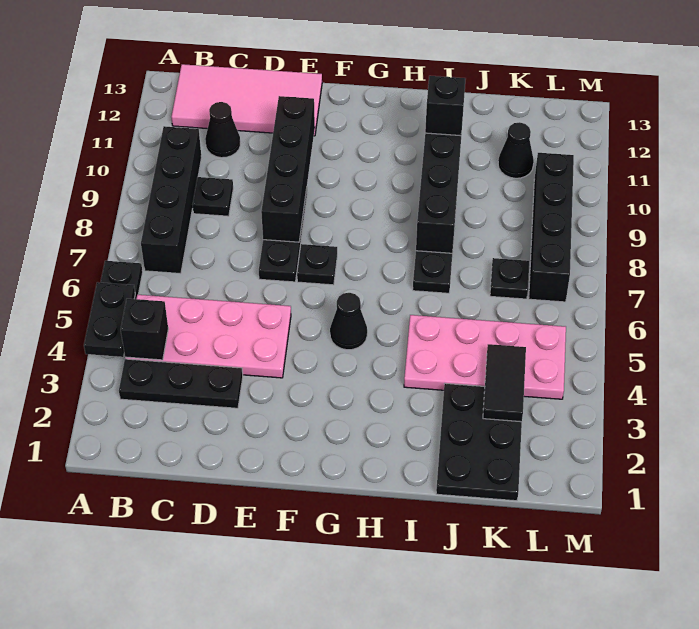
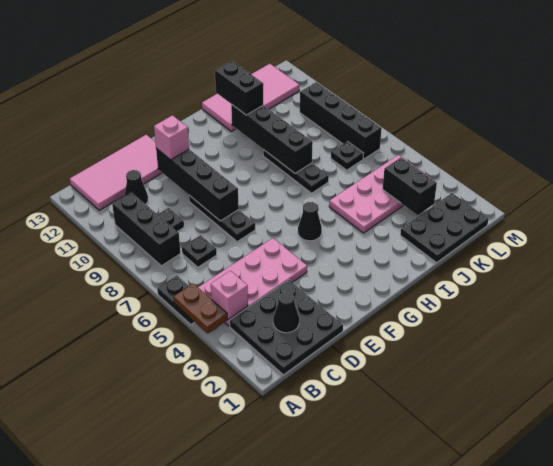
black 1x2 plate [84,282,135,357] -> brown 1x2 plate [173,284,227,333]
black 1x3 plate [119,359,243,408] -> black 3x3 plate [229,280,343,375]
black 1x1 brick [121,299,168,360] -> pink 1x1 brick [211,271,248,319]
black 1x4 brick [141,126,202,274] -> black 1x3 brick [112,192,180,266]
none -> pink 1x1 brick [154,115,189,160]
black 1x1 plate [297,244,337,285] -> black 1x1 plate moved to [182,235,217,267]
black 1x1 brick [425,76,465,136] -> black 1x2 brick [215,61,263,115]
none -> pink 2x4 tile [202,64,299,132]
black 2x3 plate [436,383,522,501] -> black 2x3 plate turned to [400,193,489,263]
black 1x2 tile [483,344,526,422] -> black 1x2 brick [383,158,437,215]
black 1x1 cone [498,122,534,178] -> black 1x1 cone moved to [273,292,299,333]

